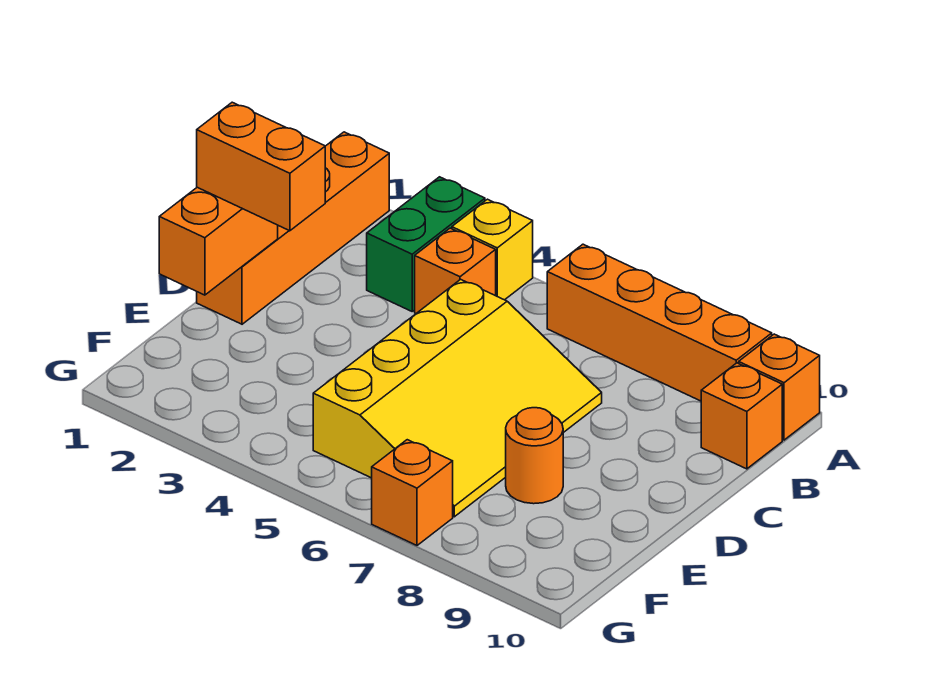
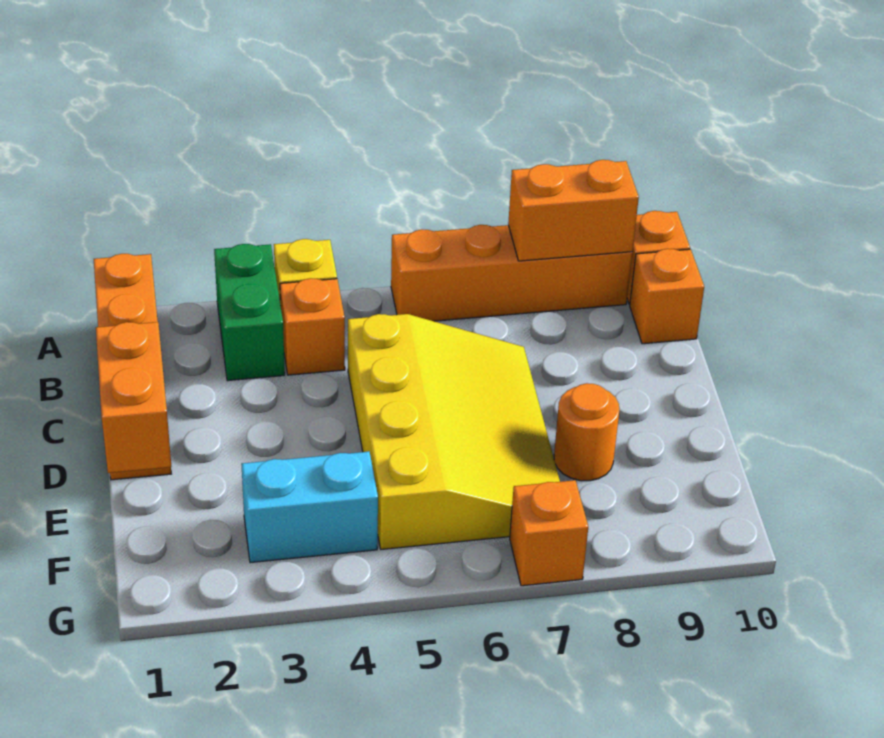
orange 1x2 brick [197,102,325,231] -> orange 1x2 brick moved to [508,160,639,261]
none -> cyan 1x2 brick [241,452,378,563]

